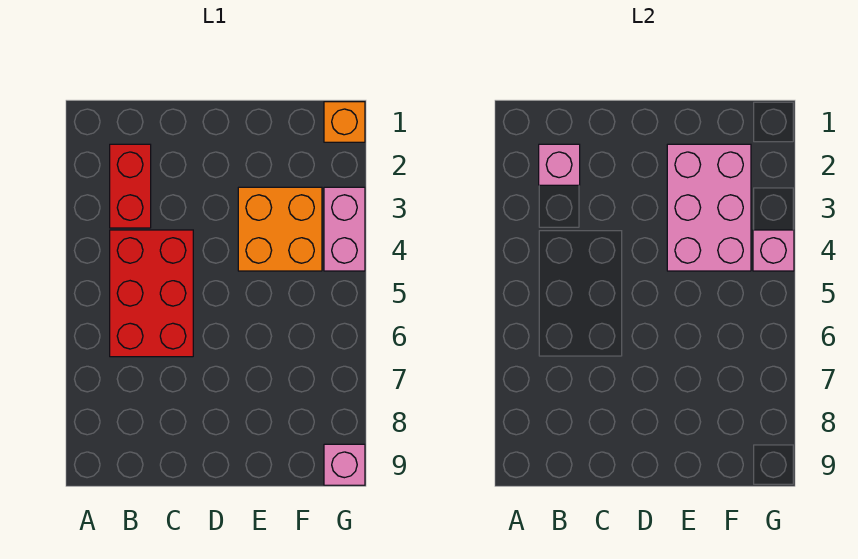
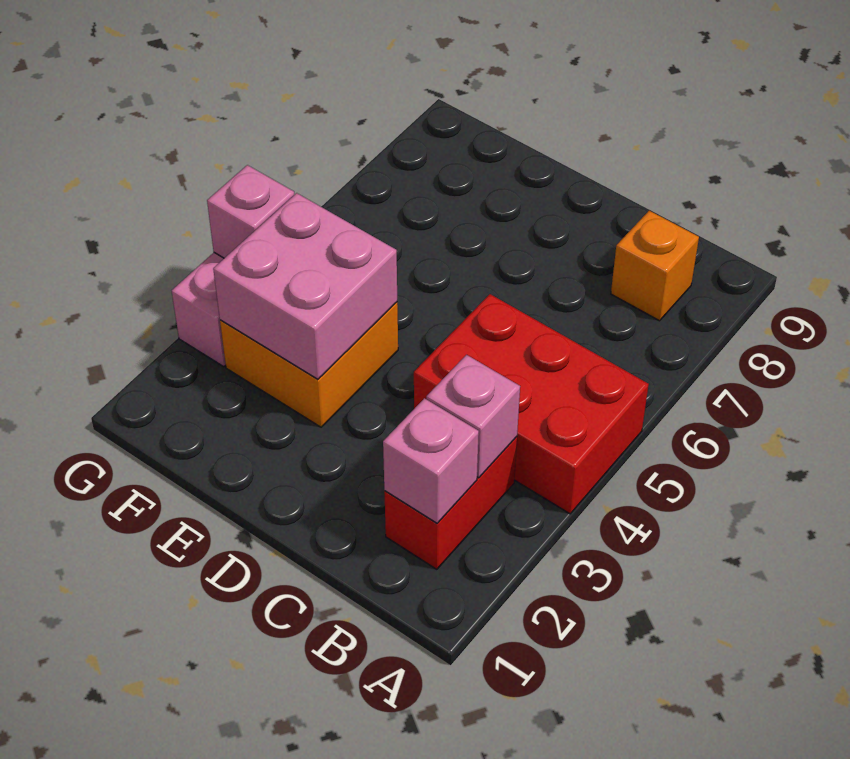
red 2x3 brick [110,230,193,357] -> red 2x3 brick turned to [414,294,649,514]
pink 2x3 brick [667,144,751,271] -> pink 2x2 brick [213,193,397,379]
orange 1x1 brick [324,102,365,142] -> orange 1x1 brick moved to [611,211,699,321]
pink 1x1 brick [324,444,365,485] -> pink 1x1 brick moved to [426,355,520,478]

